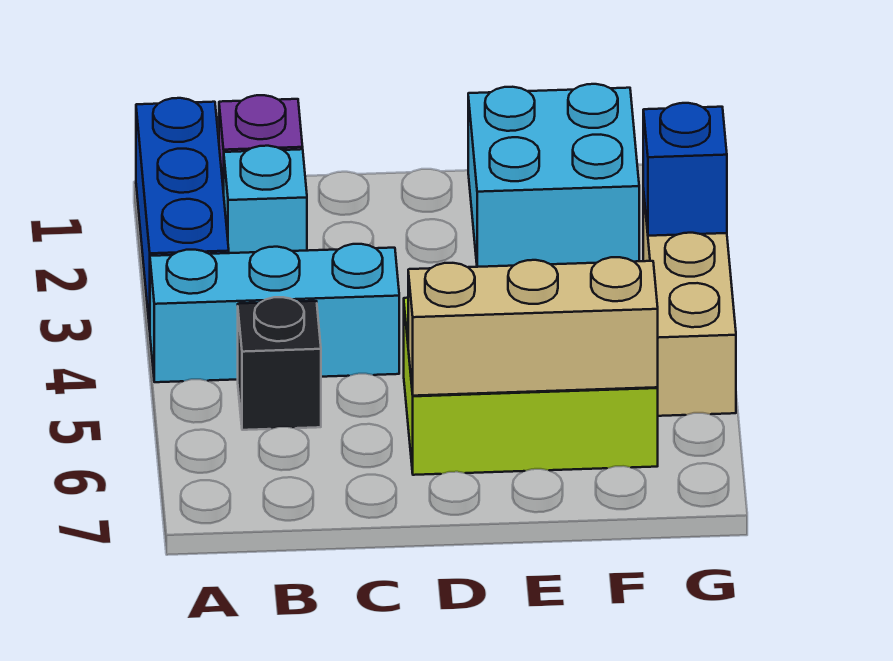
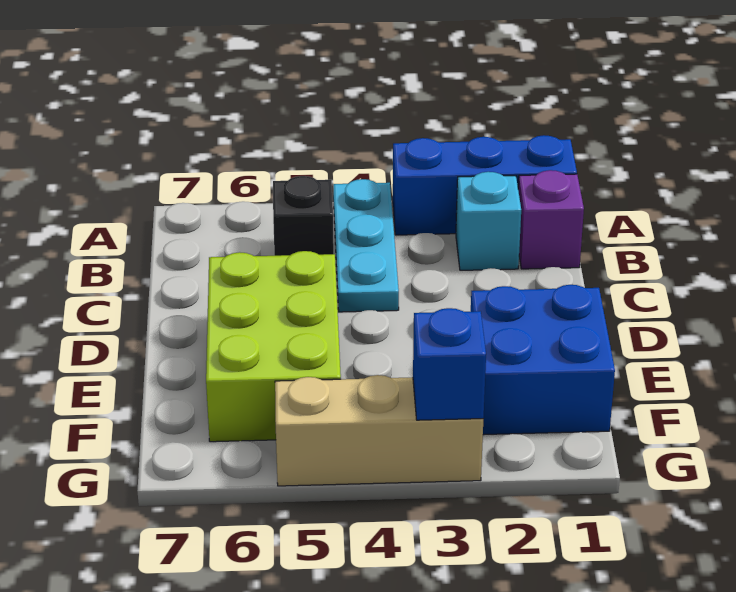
cyan 1x3 brick [150,244,399,382] -> cyan 1x3 plate [333,179,399,312]
tan 1x3 brick [408,257,658,396] -> none
cyan 2x2 brick [468,84,639,267] -> blue 2x2 brick [471,285,615,435]

